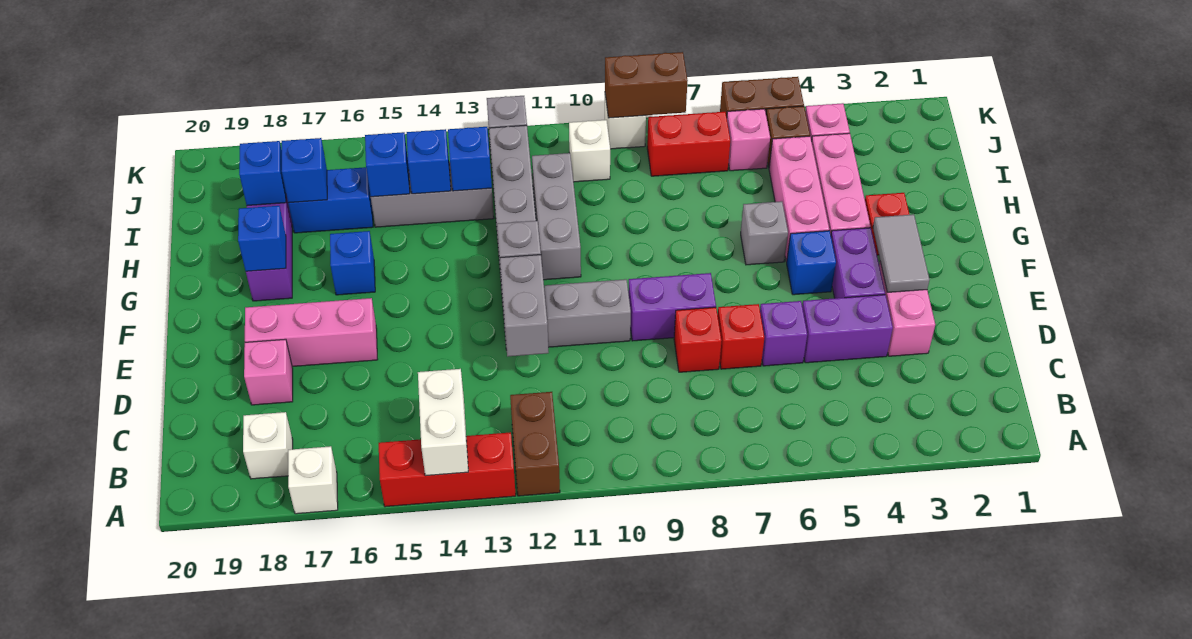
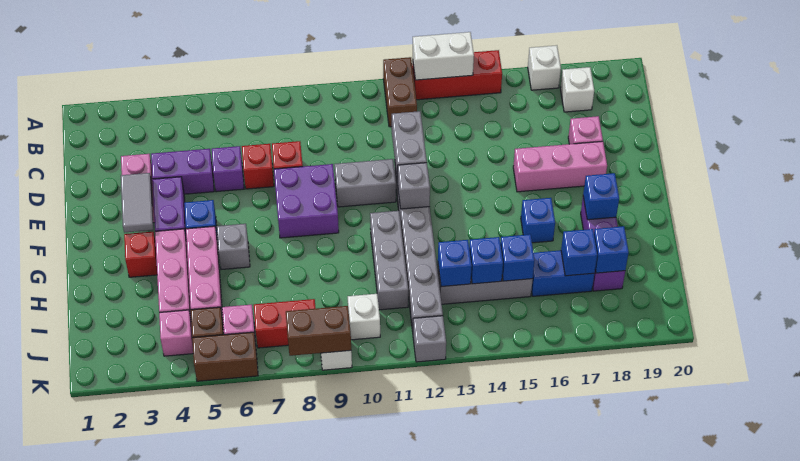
white 1x2 brick [418,369,468,476] -> white 1x2 brick turned to [413,32,474,80]
purple 1x2 brick [628,273,716,341] -> purple 2x2 brick [274,164,339,238]

